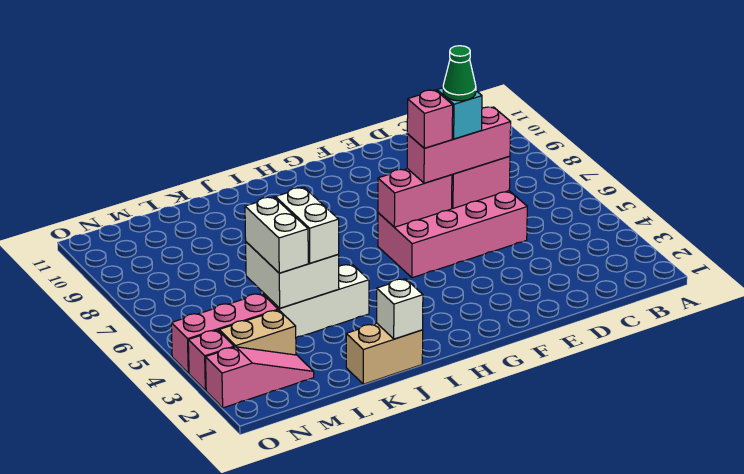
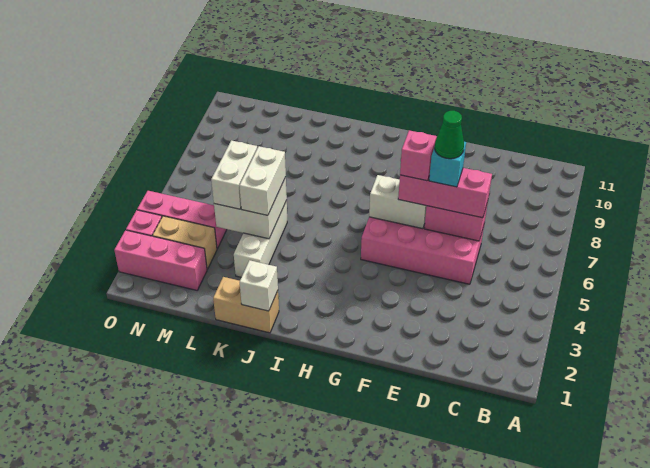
pink 1x2 brick [378,169,452,227] -> white 1x2 brick [369,175,427,229]
white 1x3 brick [263,264,369,338] -> white 1x3 brick turned to [234,201,287,277]
pink 1x3 slope [206,347,314,408] -> pink 1x3 brick [114,230,207,290]

